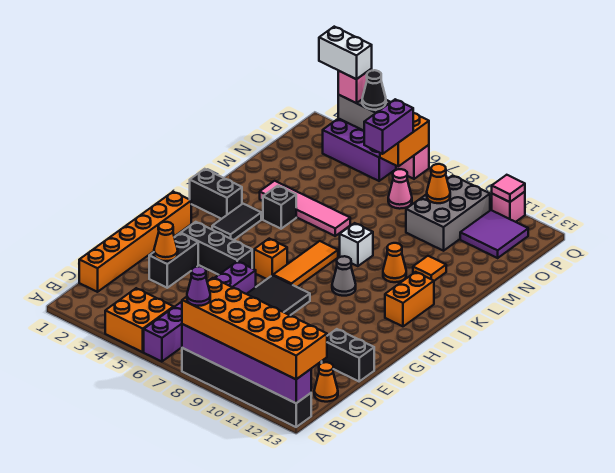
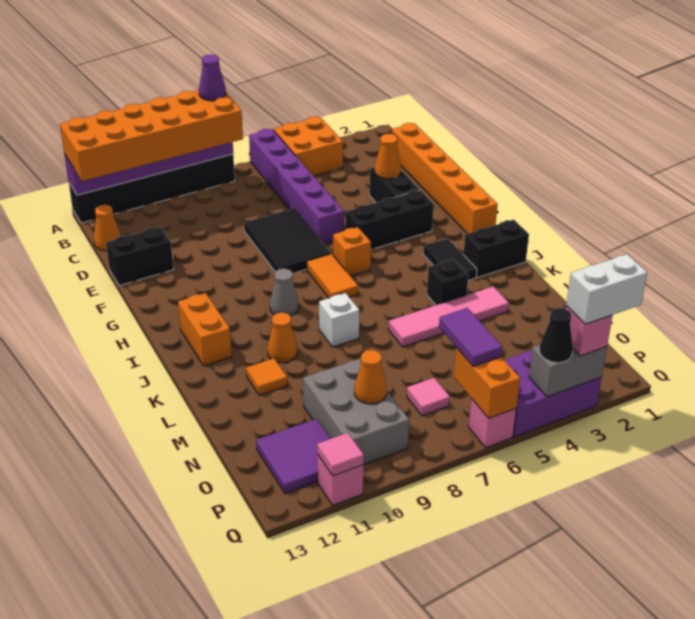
orange 1x3 tile [273,241,338,287] -> orange 1x2 tile [307,254,358,298]
purple 1x2 brick [364,99,413,154] -> purple 1x2 tile [439,308,502,366]
pink 1x1 cone [388,169,412,209] -> pink 1x1 tile [407,378,450,416]

